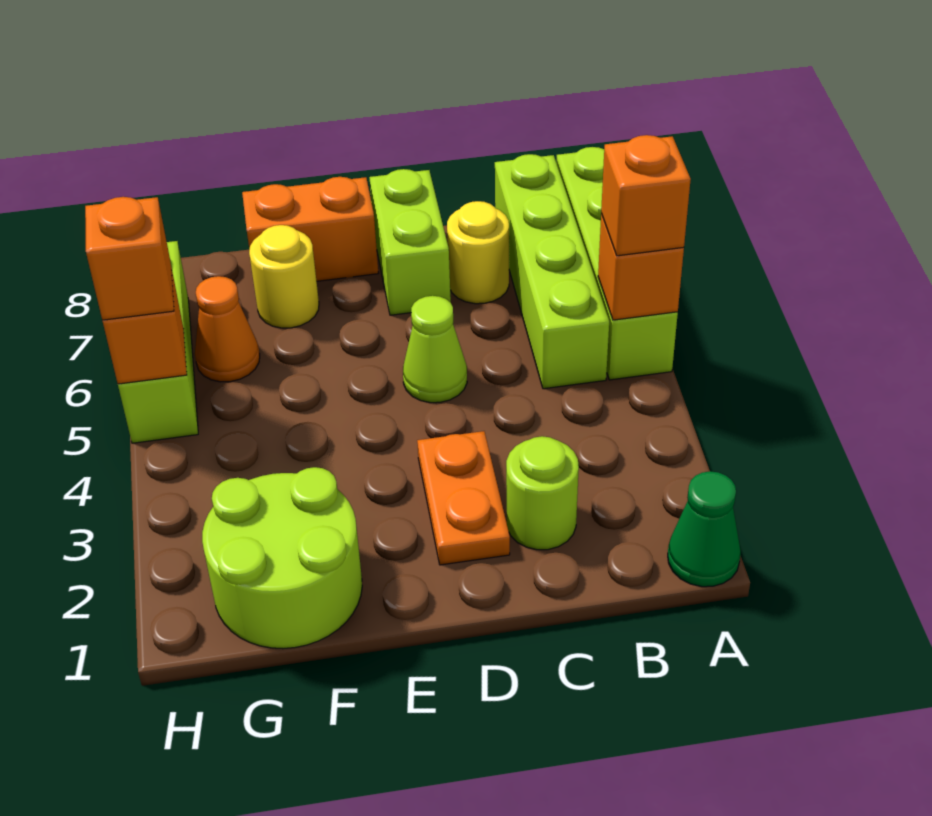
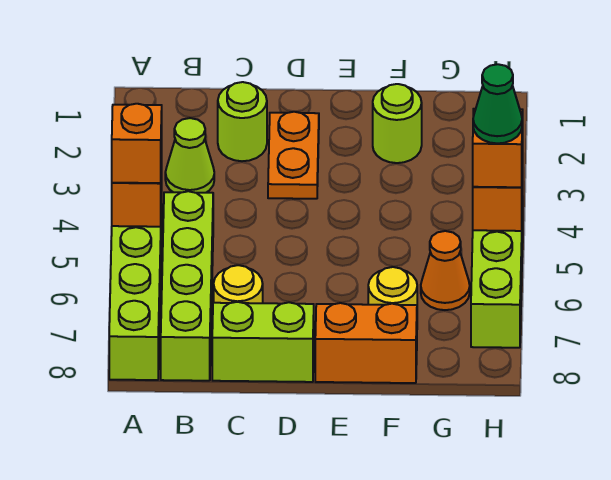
green 1x1 cone [668,471,741,587] -> green 1x1 cone moved to [473,64,522,143]
lime 1x1 cone [403,296,467,403] -> lime 1x1 cone moved to [165,118,214,193]
lime 1x2 brick [369,169,451,315] -> lime 1x2 brick turned to [212,302,314,382]
lime 2x2 round brick [202,467,362,649] -> lime 1x1 round brick [373,84,422,163]

